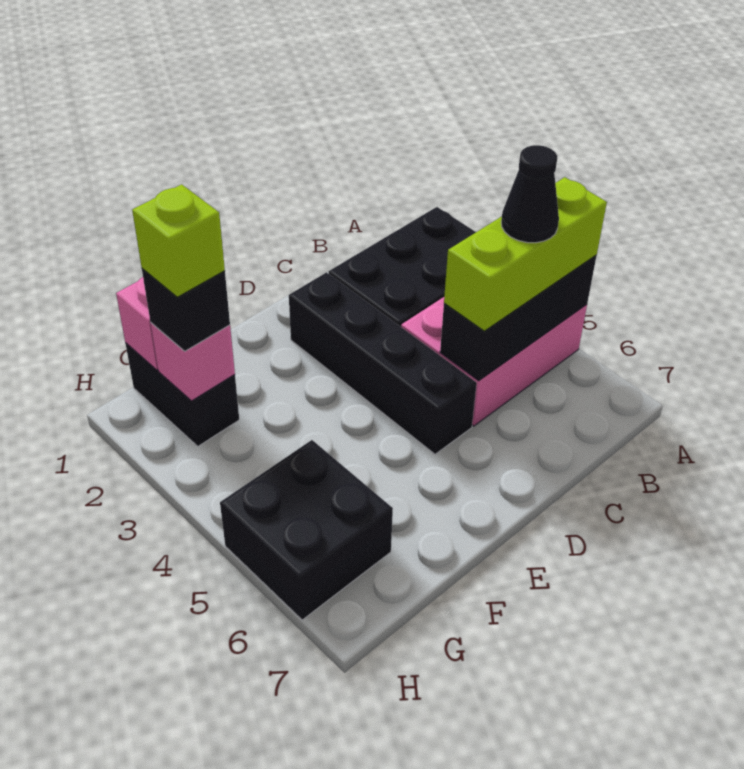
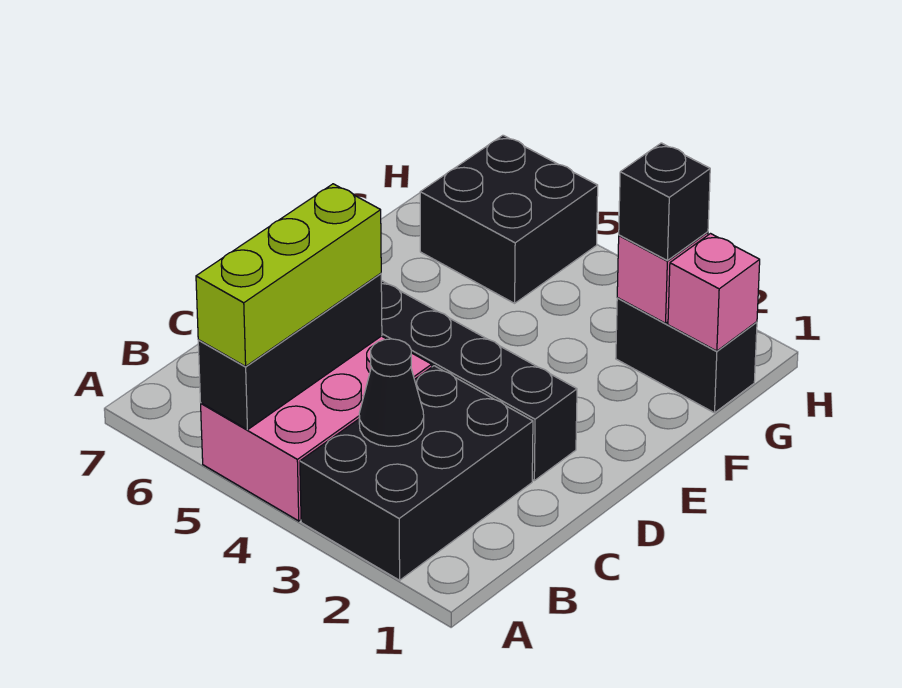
black 1x1 cone [501,145,559,243] -> black 1x1 cone moved to [359,339,424,446]
lime 1x1 brick [132,184,225,297] -> none

